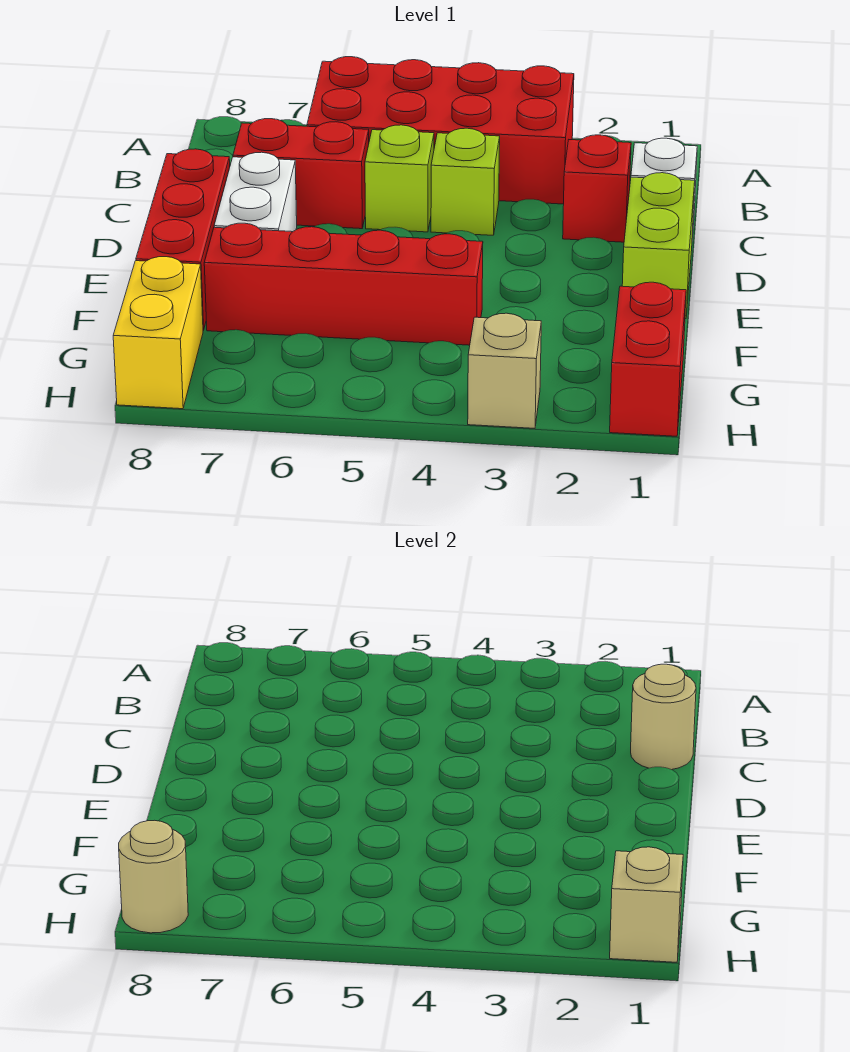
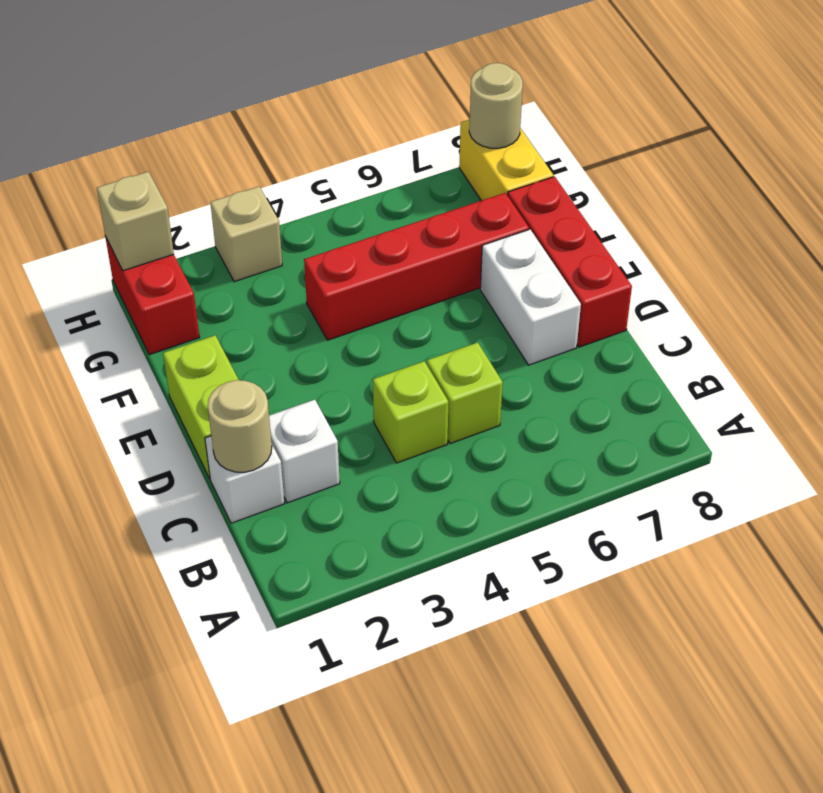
red 2x4 brick [307,57,574,204] -> none
red 1x1 brick [563,135,631,242] -> white 1x1 brick [269,400,340,503]
red 1x2 brick [233,119,369,229] -> none

